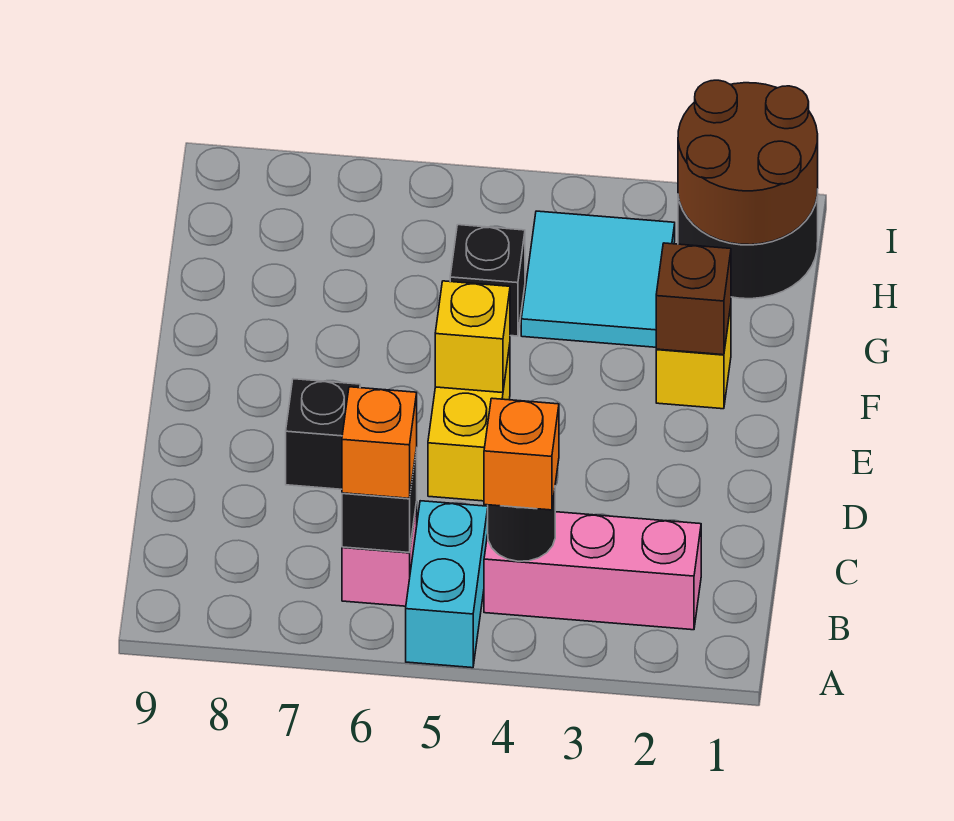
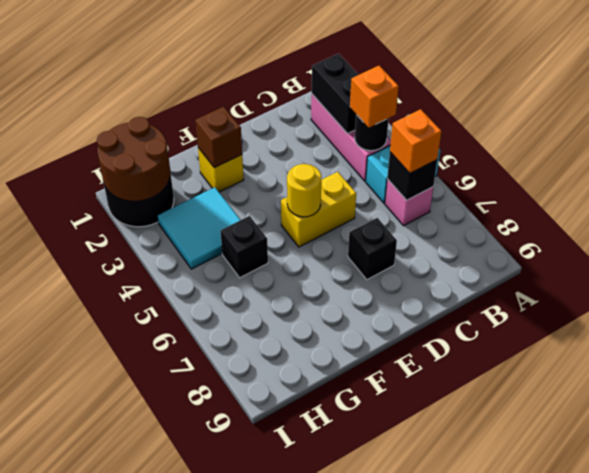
none -> black 1x2 brick [312,54,358,134]
yellow 1x1 brick [435,281,510,393] -> yellow 1x1 round brick [287,164,321,217]

